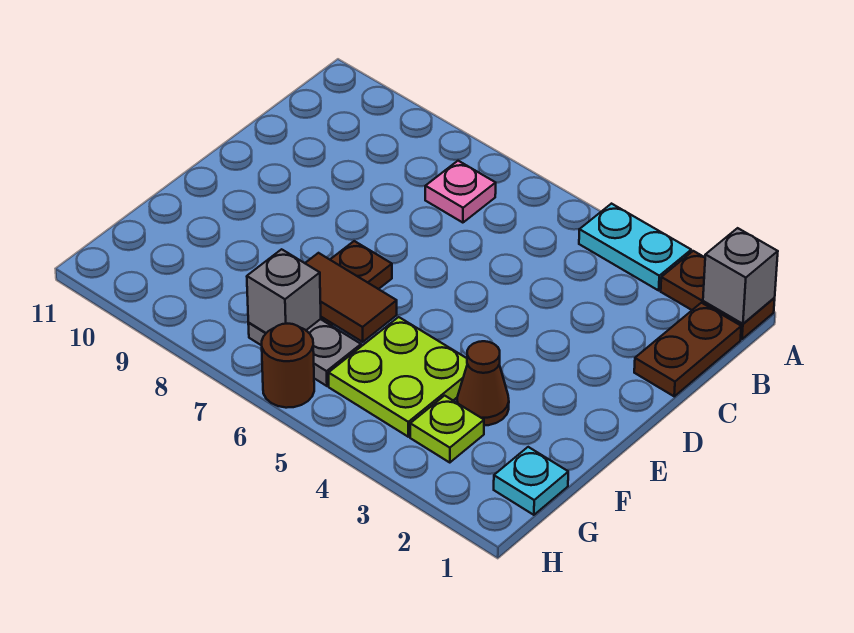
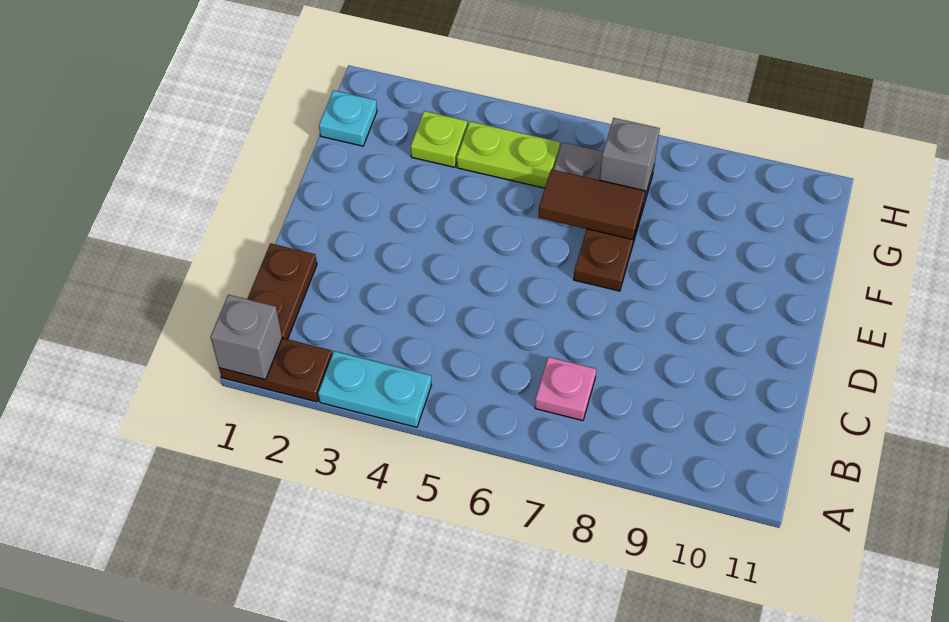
brown 1x1 cone [457,341,509,425] -> none
lime 2x2 plate [329,317,467,437] -> lime 1x2 plate [457,122,560,188]
brown 1x1 round brick [262,324,314,408] -> none

